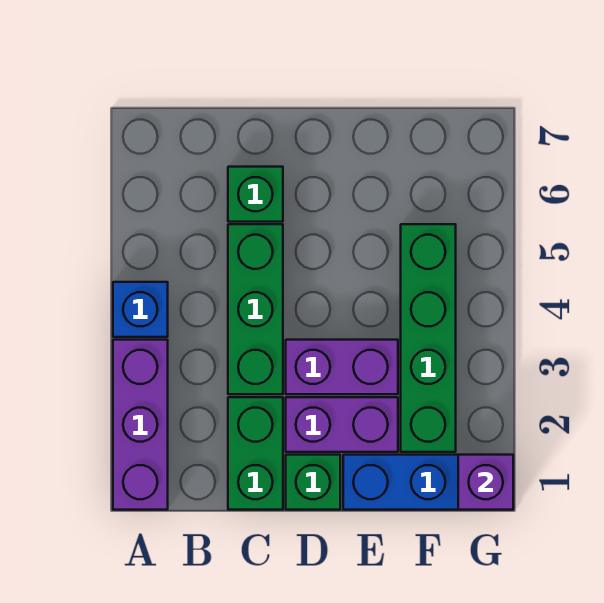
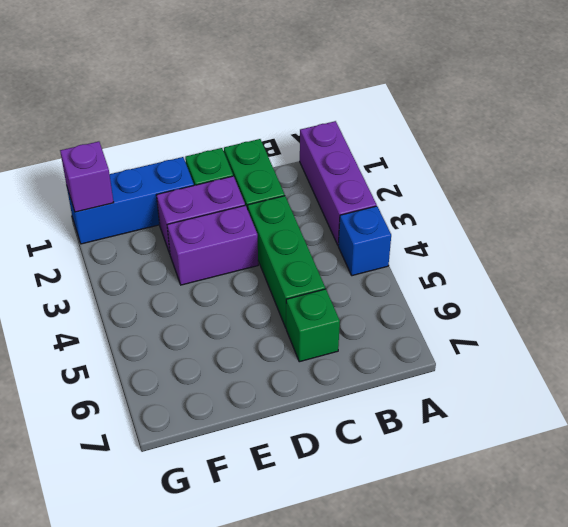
green 1x4 brick [401,224,456,452] -> none

